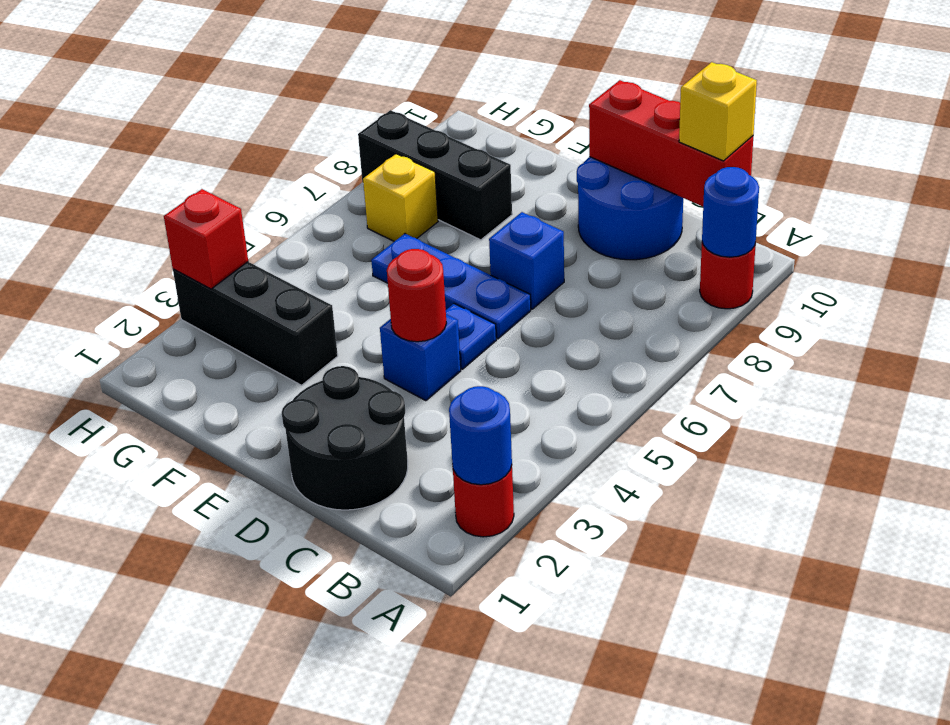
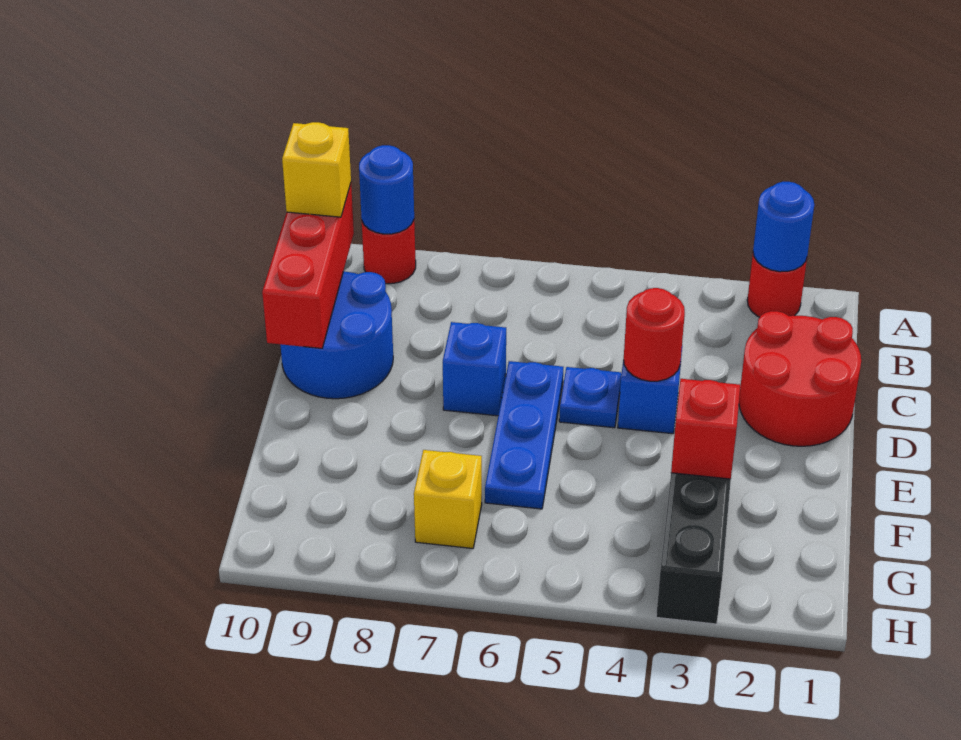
black 2x2 round brick [282,366,408,510] -> red 2x2 round brick [739,311,861,446]
black 1x3 brick [358,110,512,240] -> none
red 1x1 brick [164,189,248,289] -> red 1x1 brick moved to [671,379,740,479]

